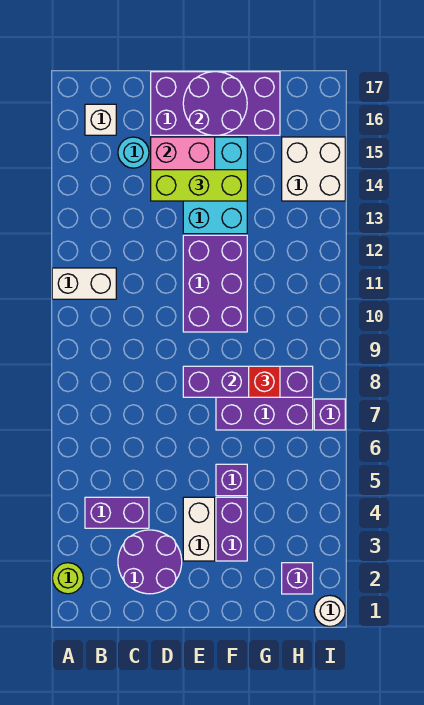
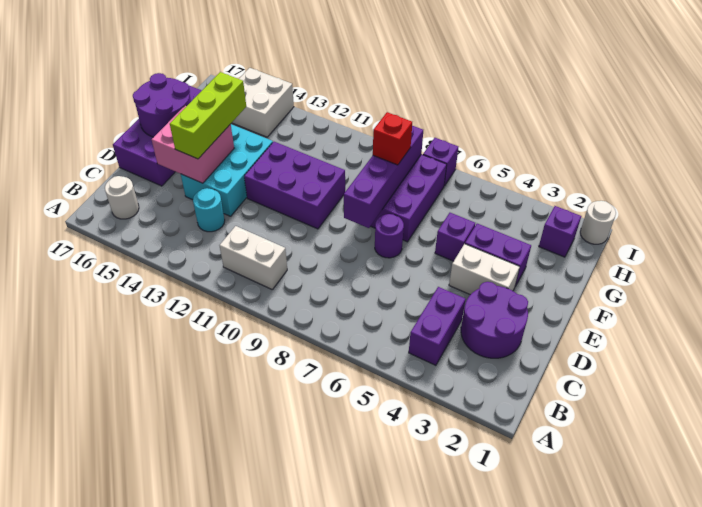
lime 1x1 round brick [52,563,84,594] -> none
white 1x2 brick [52,268,116,299] -> white 1x2 brick turned to [220,226,287,289]
white 1x1 brick [85,104,116,135] -> white 1x1 round brick [105,176,139,219]
cyan 1x1 round brick [118,137,149,168] -> cyan 1x1 round brick moved to [193,188,225,232]
none -> purple 1x1 round brick [375,214,404,258]
cyan 2x3 brick [183,137,247,234] -> cyan 2x3 brick turned to [181,124,273,216]

